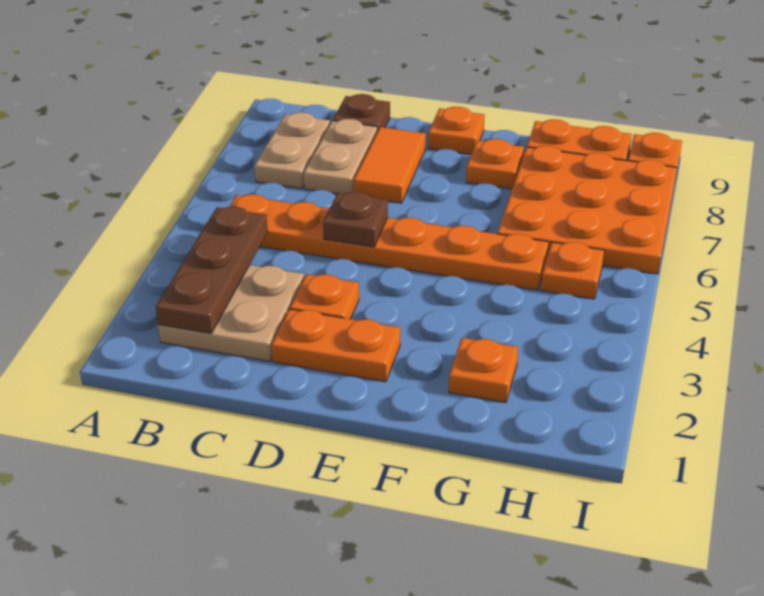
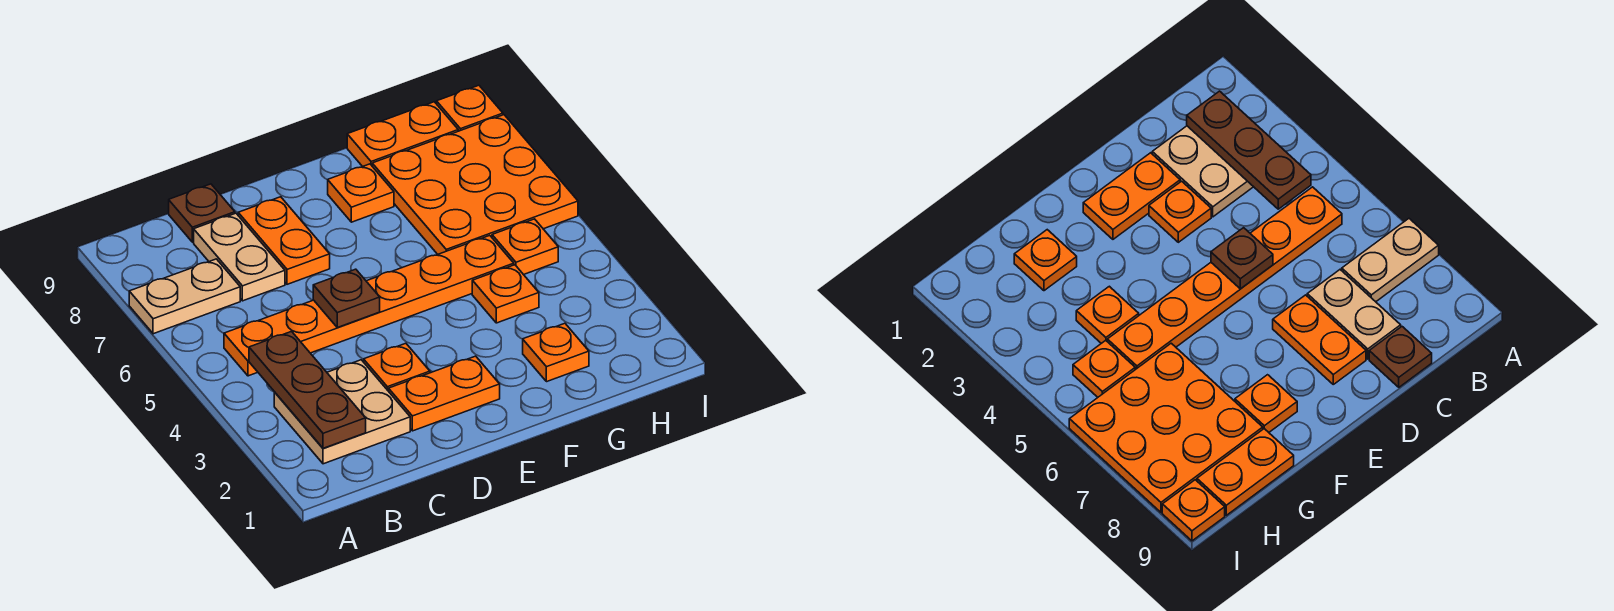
tan 1x2 plate [255,112,330,189] -> tan 1x2 plate turned to [129,259,240,334]
orange 1x2 tile [354,127,426,203] -> orange 1x2 plate [238,197,330,284]
orange 1x1 plate [428,107,485,155] -> orange 1x1 plate moved to [472,265,539,323]

